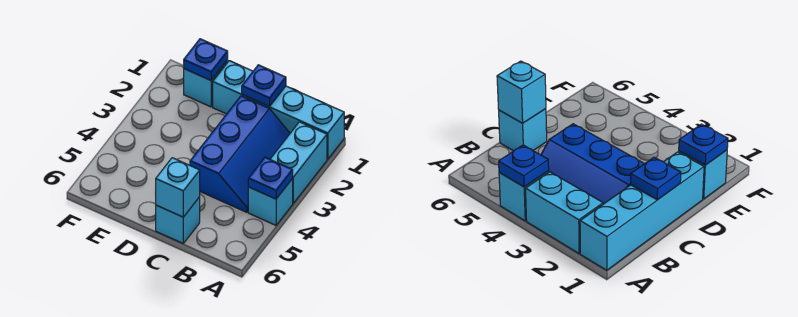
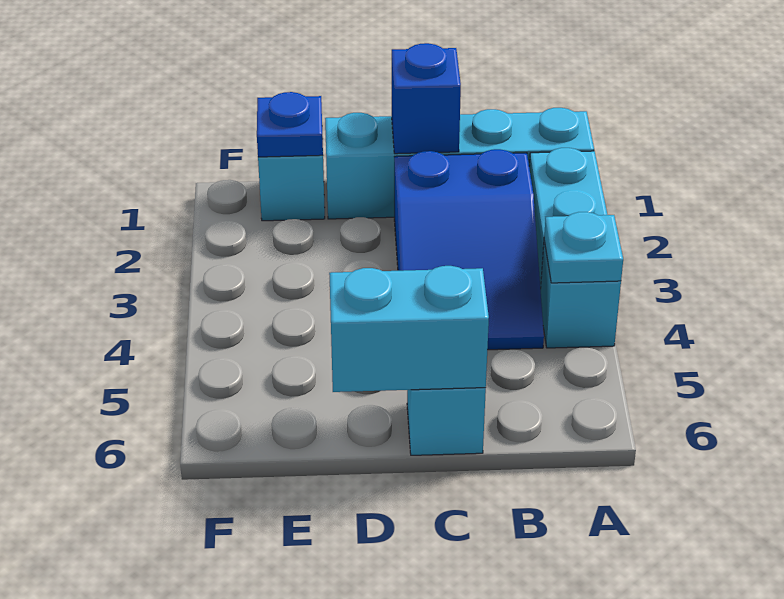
blue 1x1 plate [248,157,293,199] -> cyan 1x1 plate [544,212,623,283]
blue 2x3 slope [190,96,290,212] -> blue 2x3 slope turned to [394,149,544,350]
blue 1x1 plate [242,65,286,107] -> blue 1x1 brick [392,43,461,154]
cyan 1x1 brick [156,158,200,217] -> cyan 1x2 brick [329,266,489,392]

